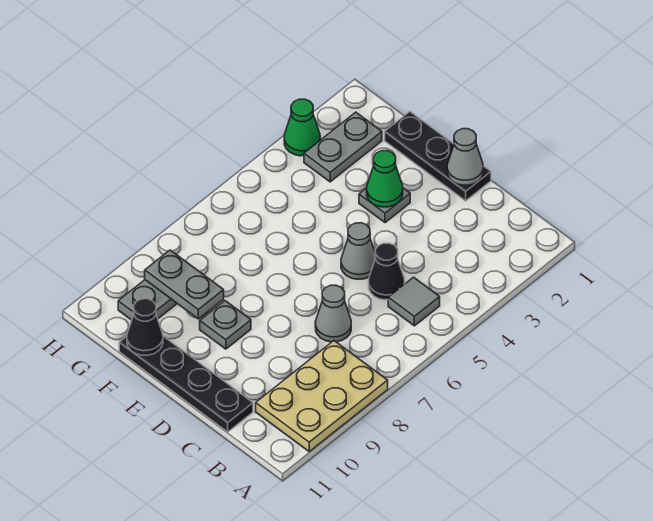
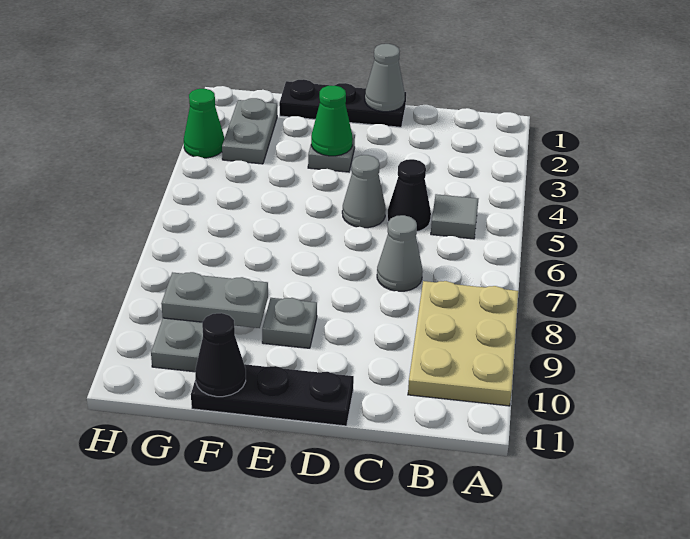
black 1x4 plate [119,336,253,432] -> black 1x3 plate [191,364,354,426]

